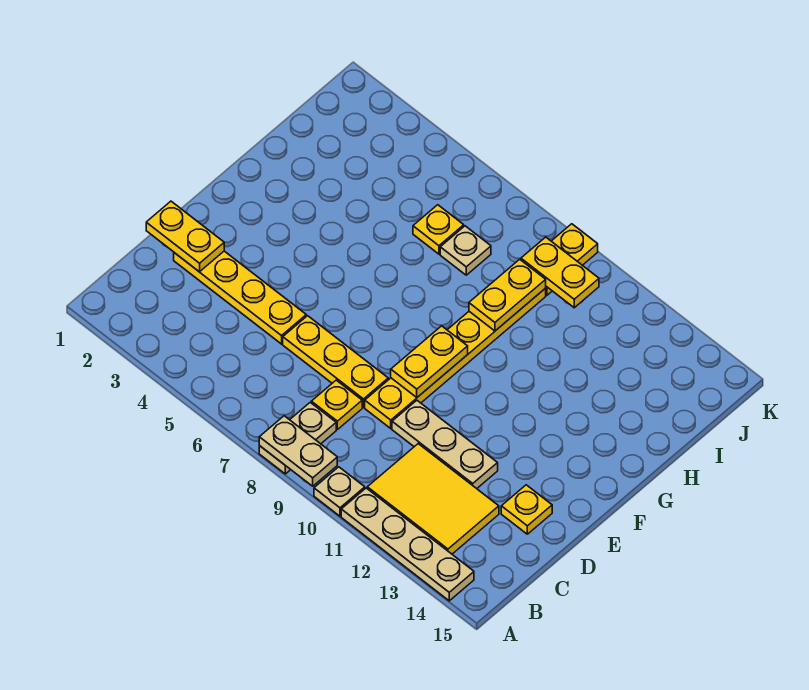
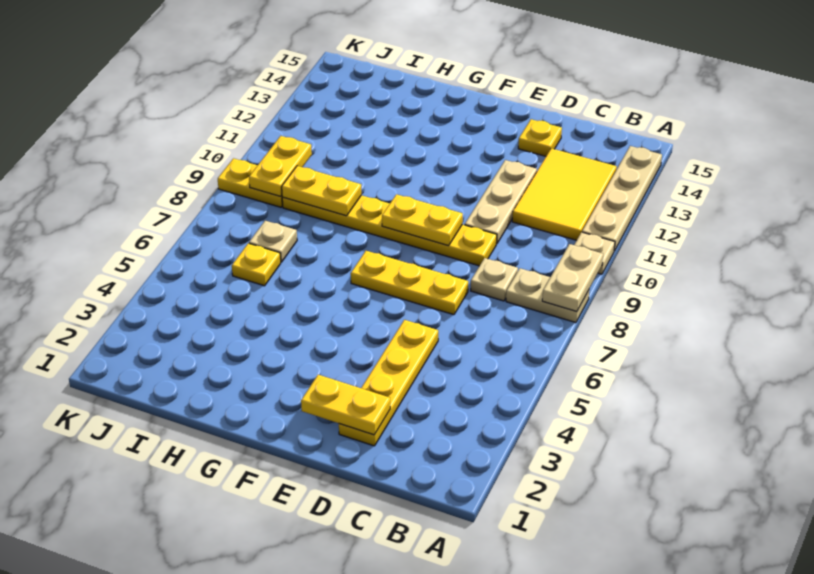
yellow 1x1 plate [311,380,362,429] -> tan 1x1 plate [471,258,518,301]
yellow 1x2 plate [146,201,224,272] -> yellow 1x2 plate turned to [301,375,390,435]
yellow 1x3 plate [283,316,388,407] -> yellow 1x3 plate turned to [351,251,468,315]

